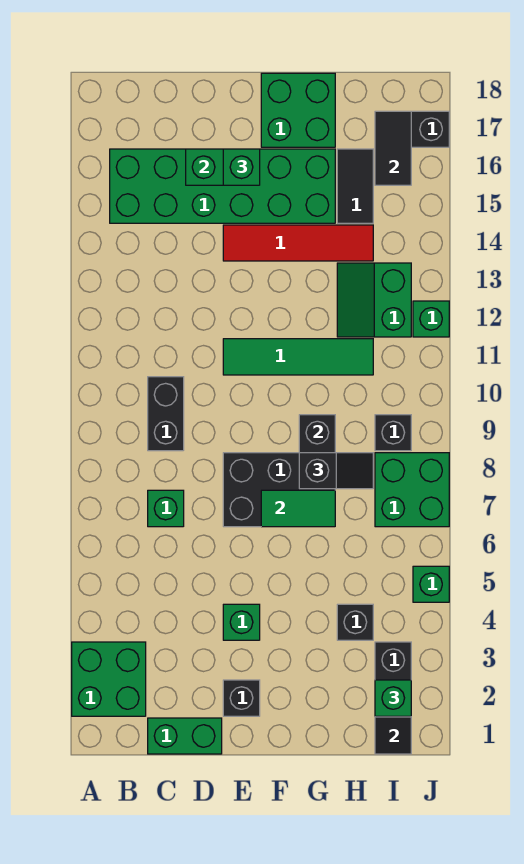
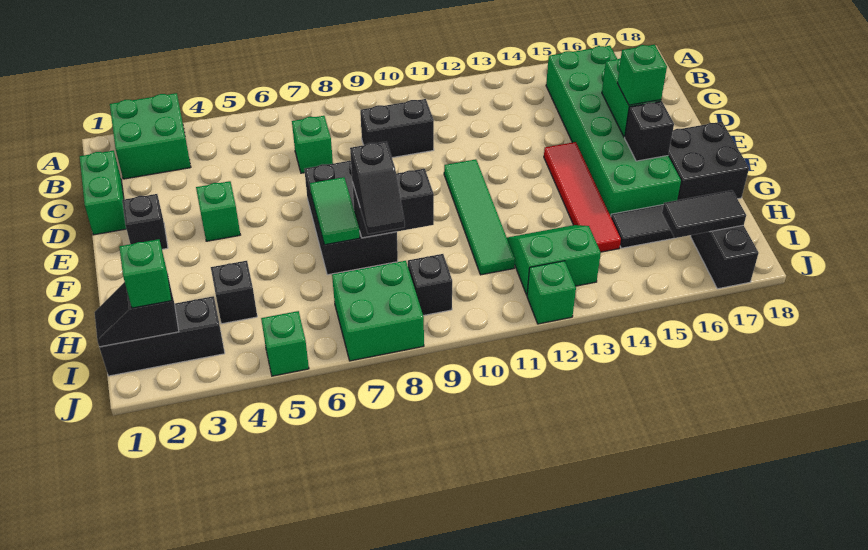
none -> black 1x1 brick [625,101,674,161]
green 2x2 brick [261,73,335,147] -> black 2x2 brick [668,122,749,200]

